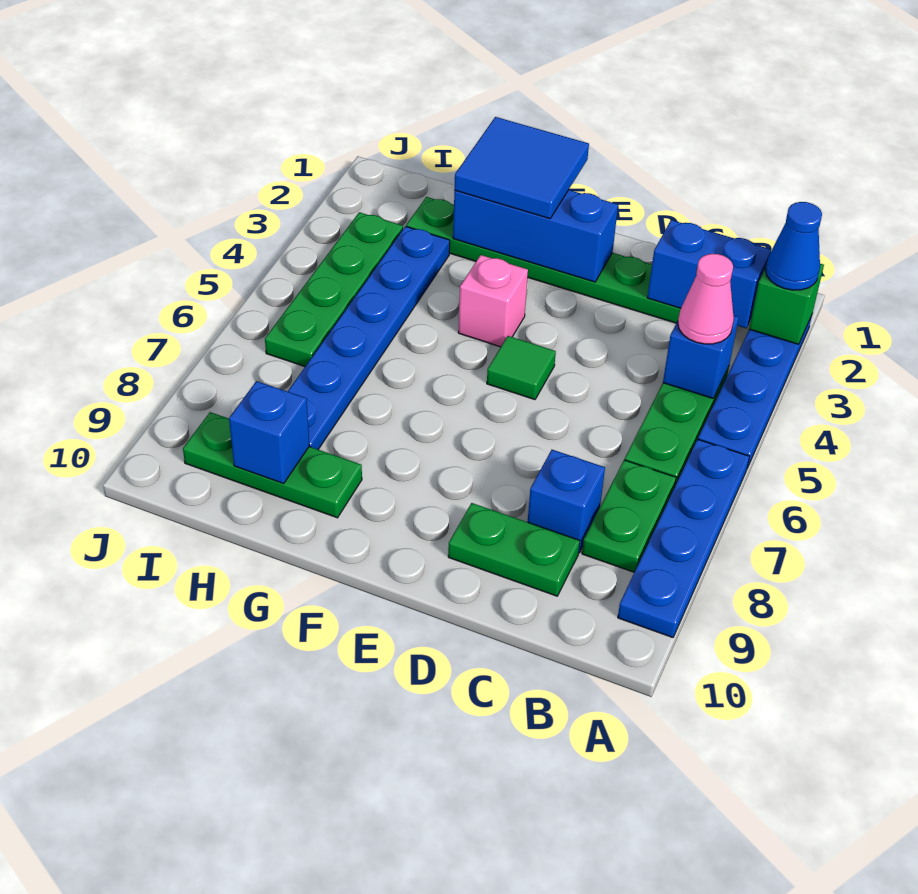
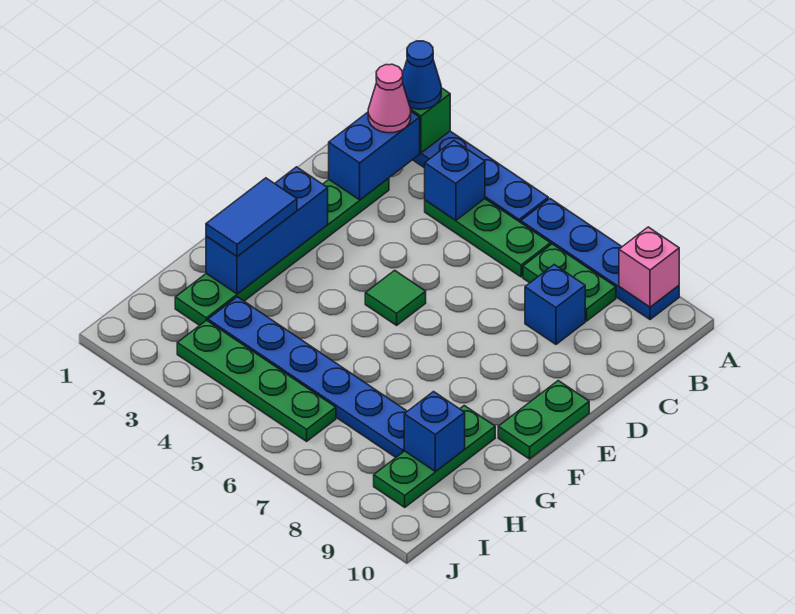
pink 1x1 cone [678,254,734,344] -> pink 1x1 cone moved to [368,64,411,133]
green 1x2 plate [448,503,580,596] -> green 1x2 plate moved to [498,381,589,459]
blue 2x2 tile [454,117,589,219] -> blue 1x2 tile [206,178,297,256]
pink 1x1 brick [458,255,528,347] -> pink 1x1 brick moved to [619,227,679,307]

